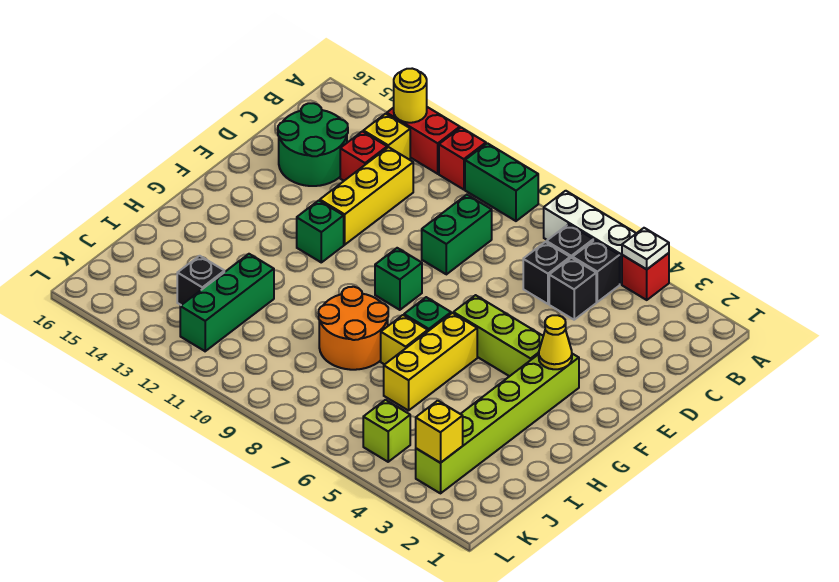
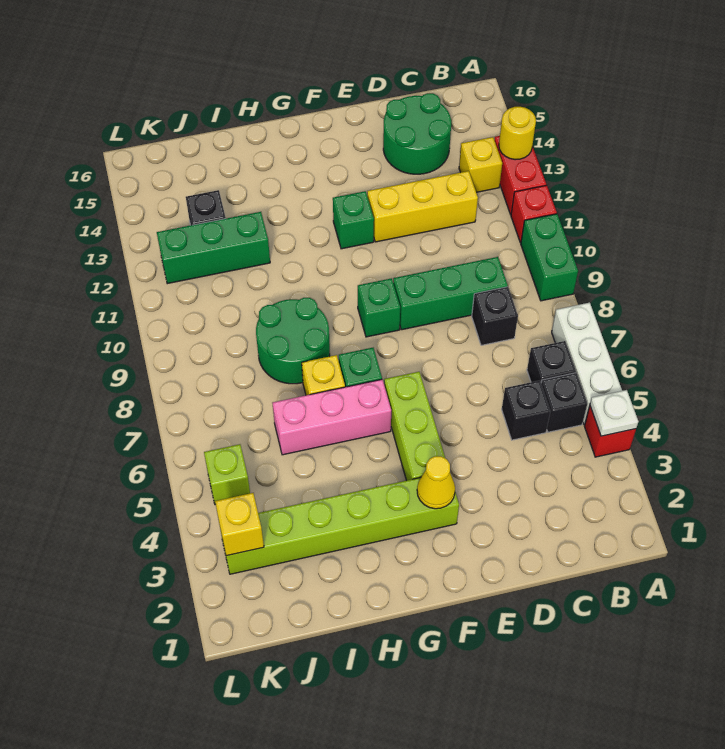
black 1x1 brick [523,242,570,304] -> black 1x1 brick moved to [472,287,518,345]
green 1x2 brick [422,195,492,274] -> green 1x3 brick [393,257,508,330]
red 1x1 brick [340,131,387,181] -> none
yellow 1x3 brick [384,313,477,411] -> pink 1x3 brick [273,380,391,455]
orange 2x2 round brick [319,287,388,370] -> green 2x2 round brick [256,298,330,384]

